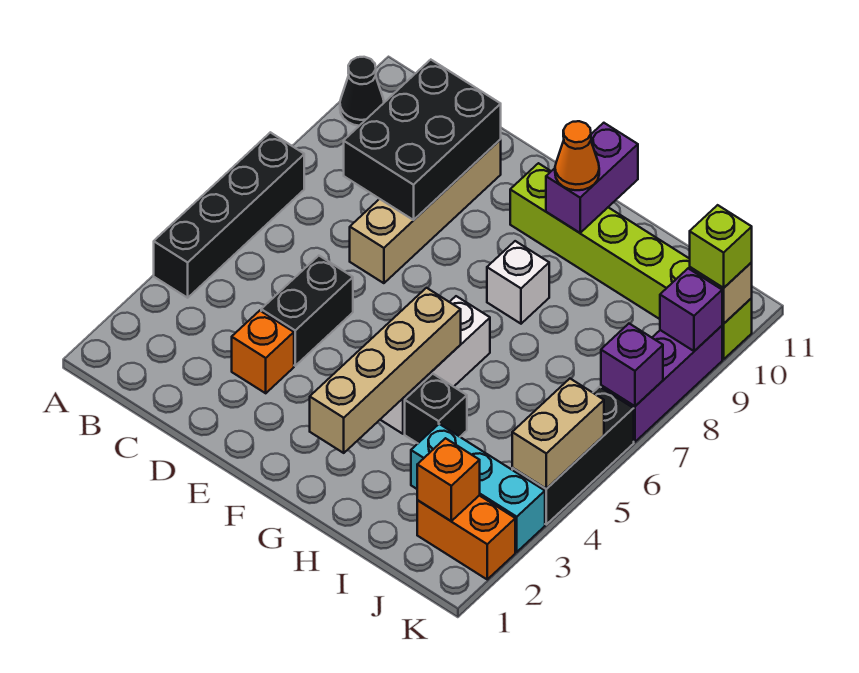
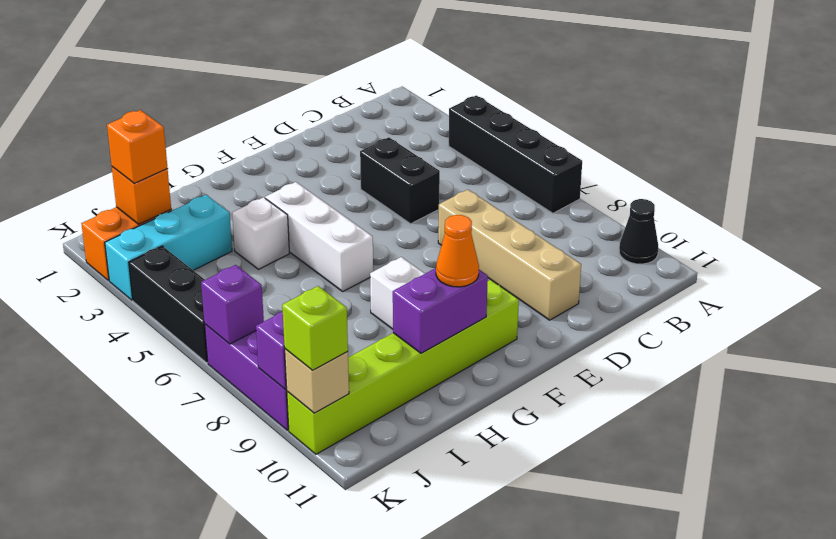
black 2x3 brick [344,60,501,220] -> none
orange 1x1 brick [232,311,294,393] -> orange 1x1 brick moved to [107,110,168,183]
tan 1x4 brick [310,288,461,453] -> none
purple 1x2 brick [546,123,638,233] -> purple 1x2 brick turned to [393,268,488,353]
black 1x1 brick [405,374,467,443] -> white 1x1 brick [232,197,289,269]
tan 1x2 brick [512,379,604,489] -> none

